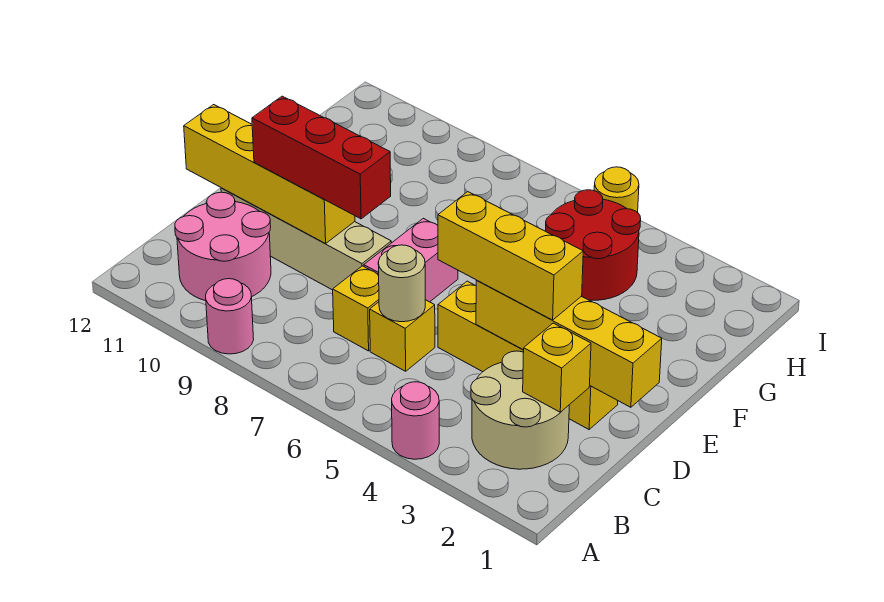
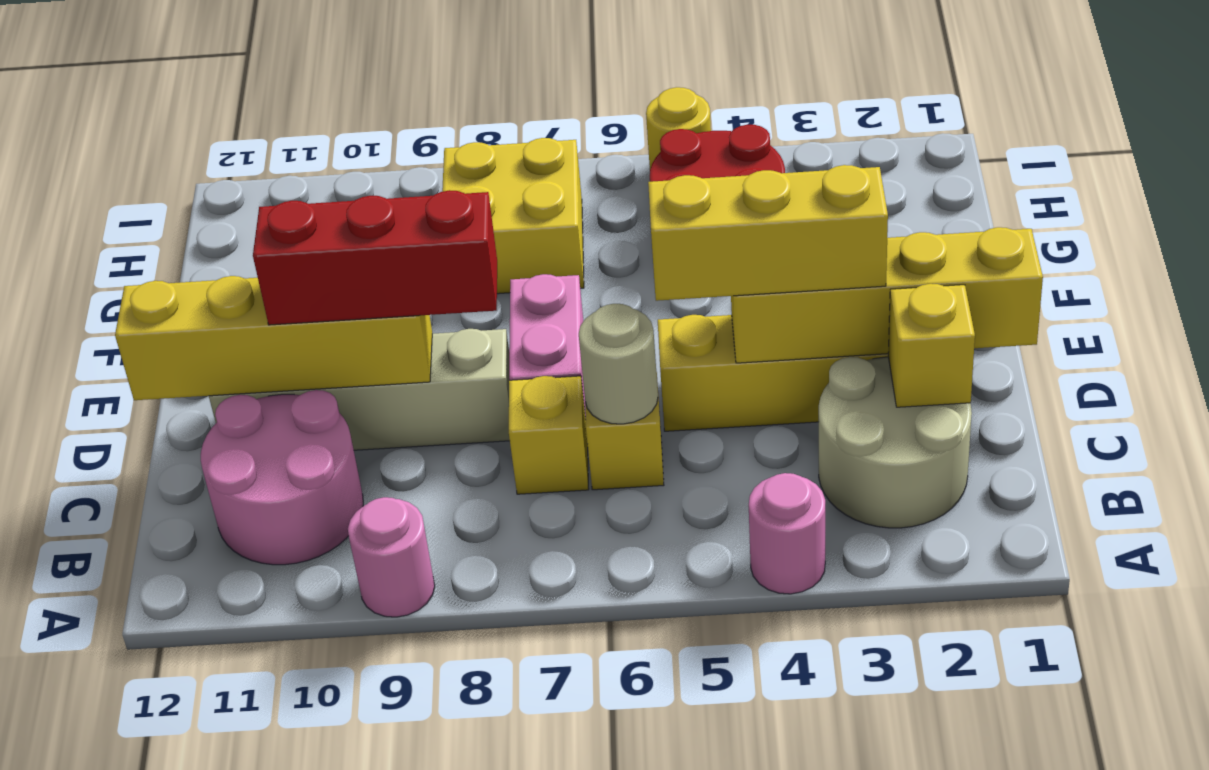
none -> yellow 2x2 brick [442,138,584,294]

